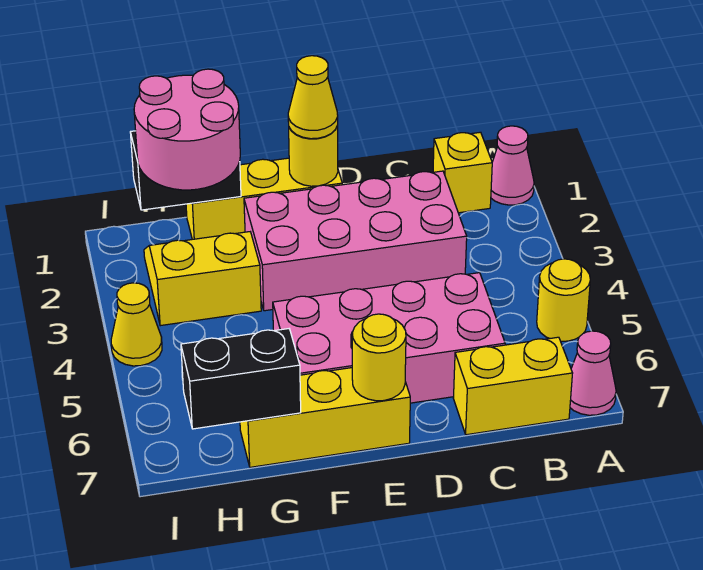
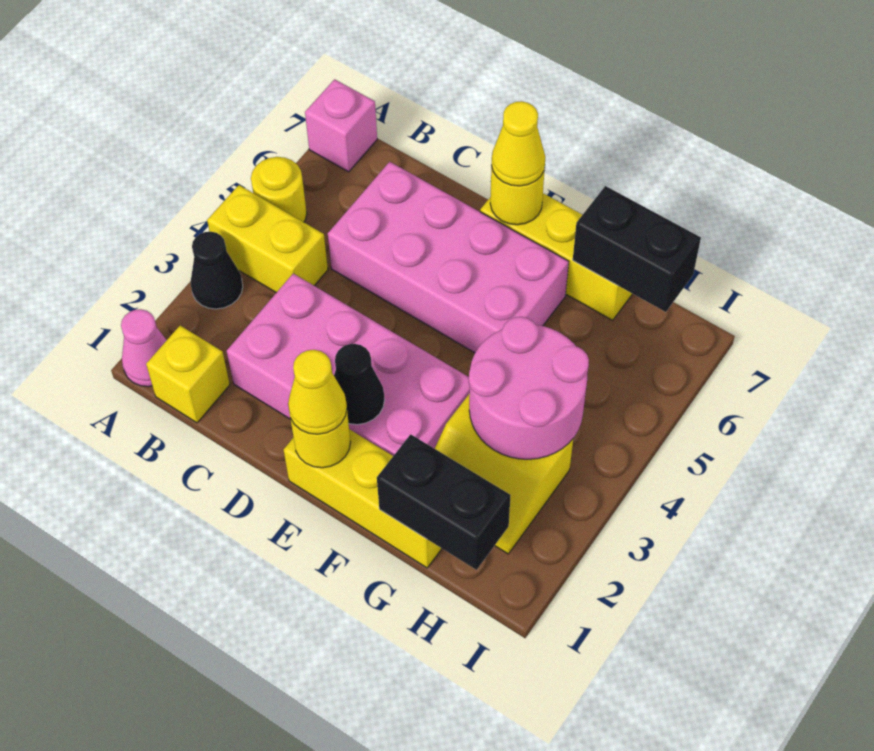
none -> black 1x1 cone [190,232,243,309]
pink 1x1 cone [570,331,616,415] -> pink 1x1 brick [305,79,377,172]
yellow 1x2 brick [454,337,573,435] -> yellow 1x2 brick moved to [207,185,328,293]
none -> black 1x1 cone [334,344,385,425]
pink 2x2 round brick [134,69,240,190] -> pink 2x2 round brick moved to [469,317,589,459]
yellow 1x1 cone [111,283,162,366] -> yellow 1x1 cone moved to [491,101,545,186]

